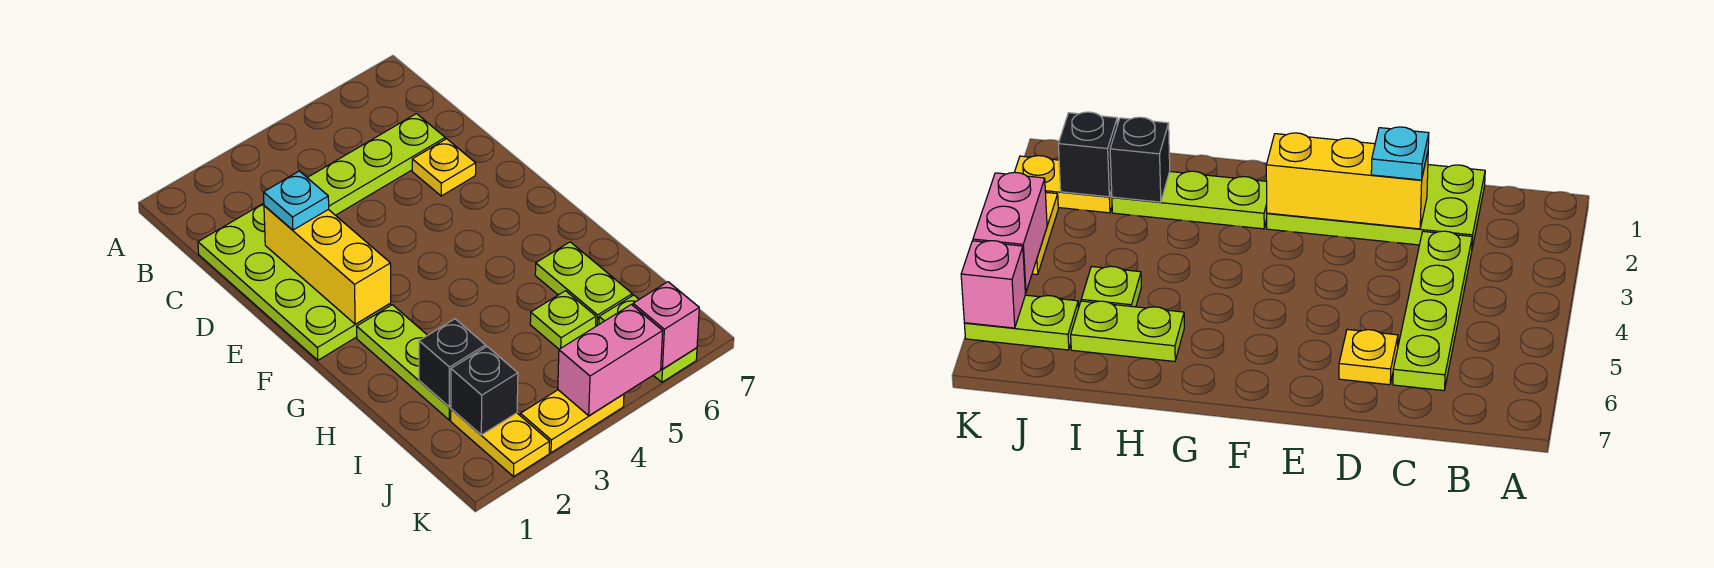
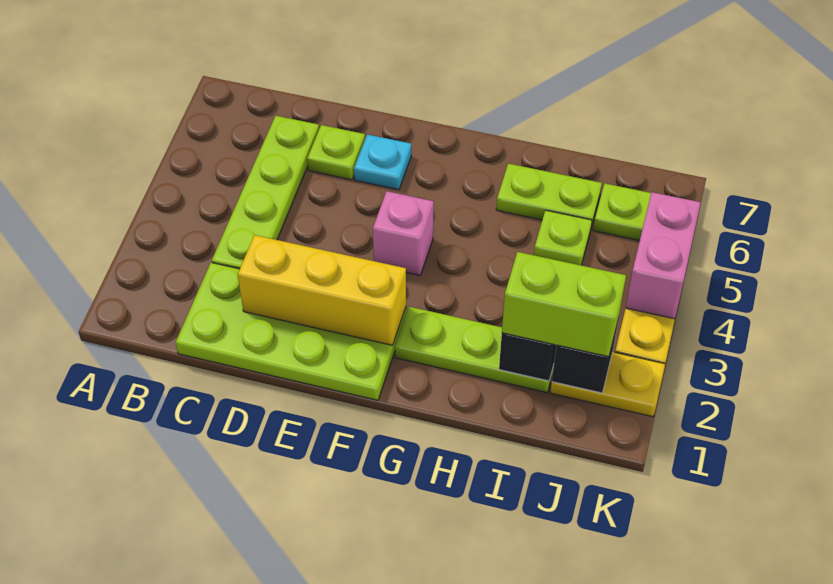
cyan 1x1 plate [264,171,329,230] -> cyan 1x1 plate moved to [354,134,411,190]
yellow 1x1 plate [412,139,476,196] -> lime 1x1 plate [307,125,365,180]
none -> lime 1x2 brick [502,252,626,357]
pink 1x1 brick [633,282,699,369] -> pink 1x1 brick moved to [373,191,434,275]

